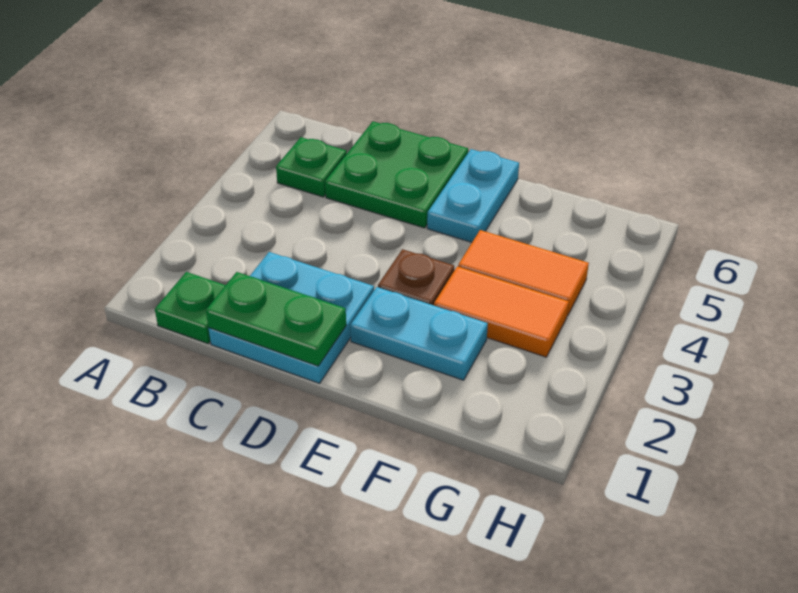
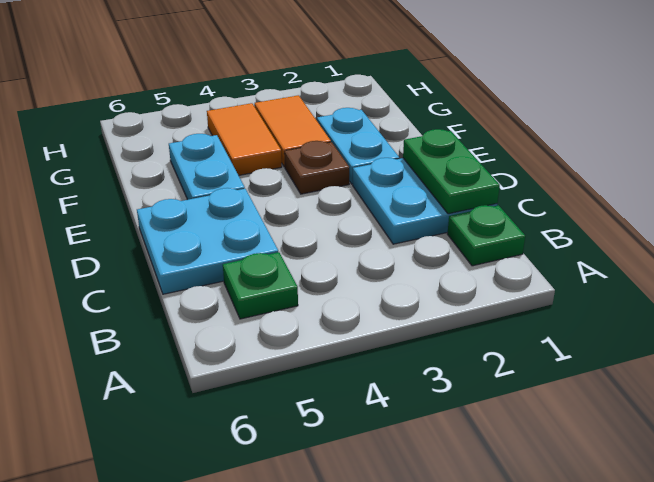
green 2x2 plate [325,122,468,228] -> cyan 2x2 plate [137,188,278,294]
cyan 1x2 plate [427,149,519,242] -> cyan 1x2 plate turned to [169,134,245,200]

